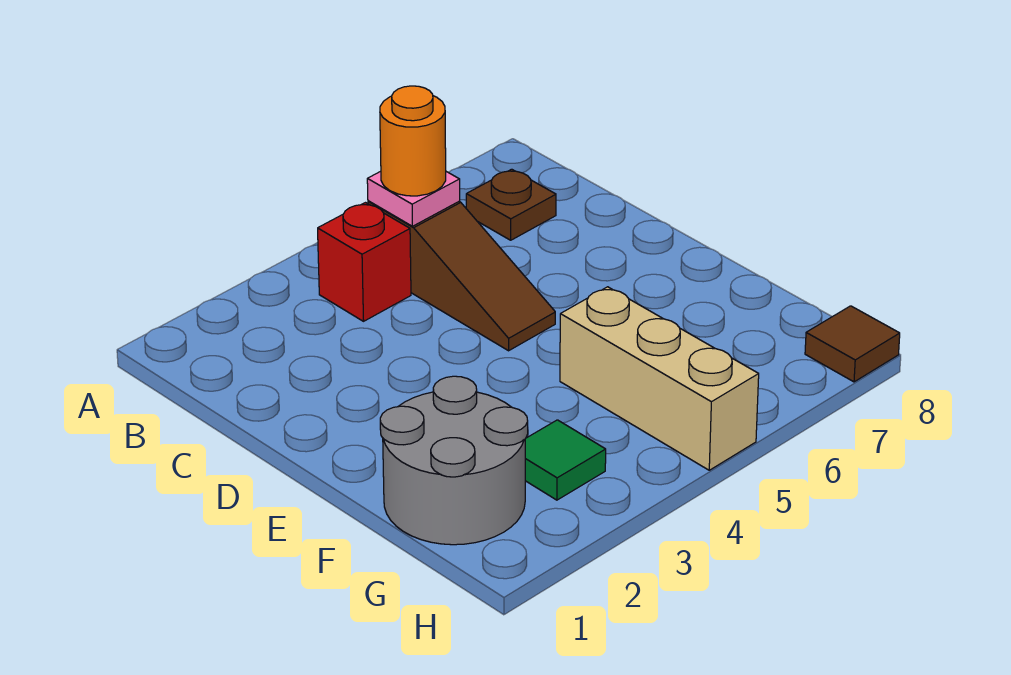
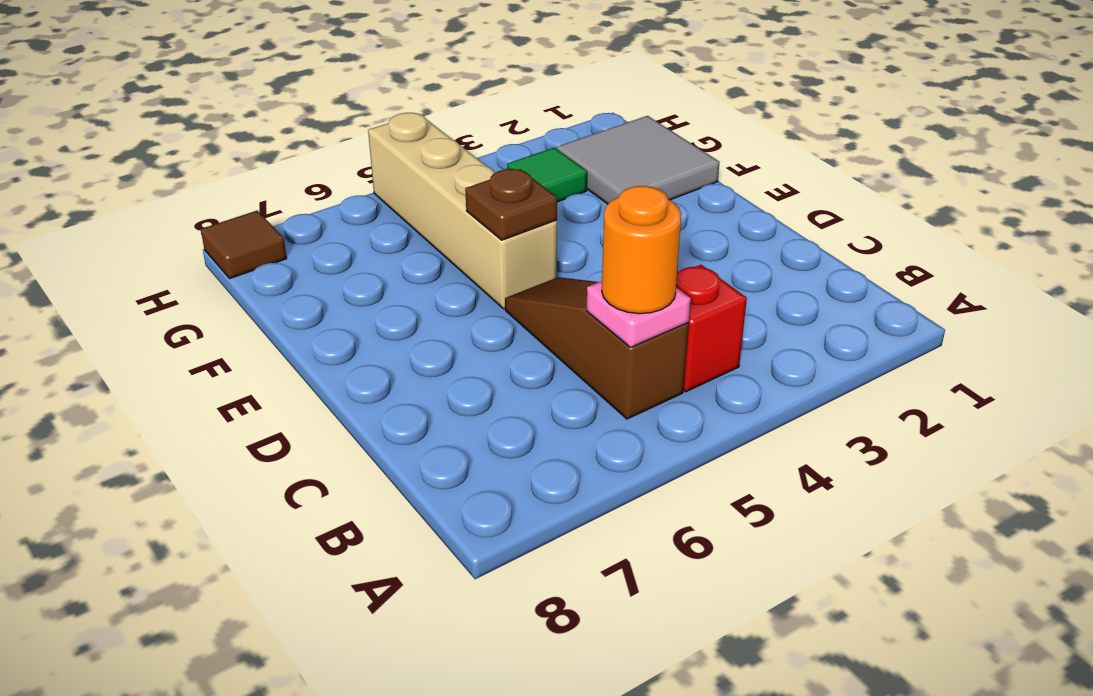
brown 1x1 plate [466,169,556,240] -> brown 1x1 plate moved to [465,169,557,240]
grey 2x2 round brick [380,376,528,545] -> grey 2x2 tile [557,116,720,204]
tan 1x3 brick [560,287,759,470] -> tan 1x4 brick [368,113,557,309]

